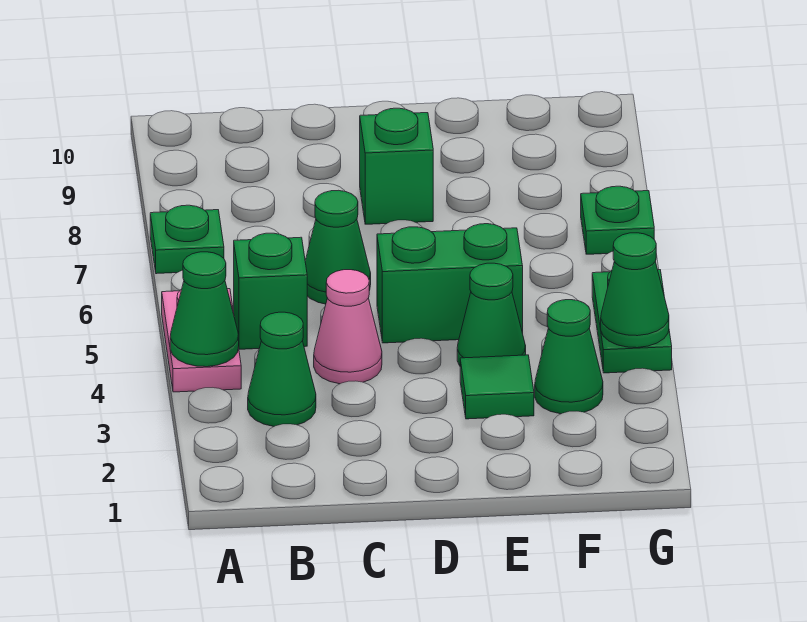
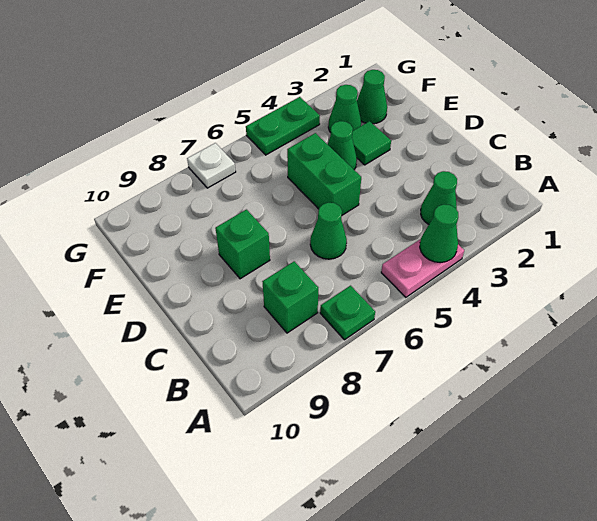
green 1x1 brick [234,233,307,349] -> green 1x1 brick moved to [262,261,318,333]
pink 1x1 cone [314,270,382,384] -> none
green 1x1 cone [601,233,669,348] -> green 1x1 cone moved to [357,70,387,124]
green 1x1 plate [581,186,654,254] -> white 1x1 plate [187,143,236,188]

